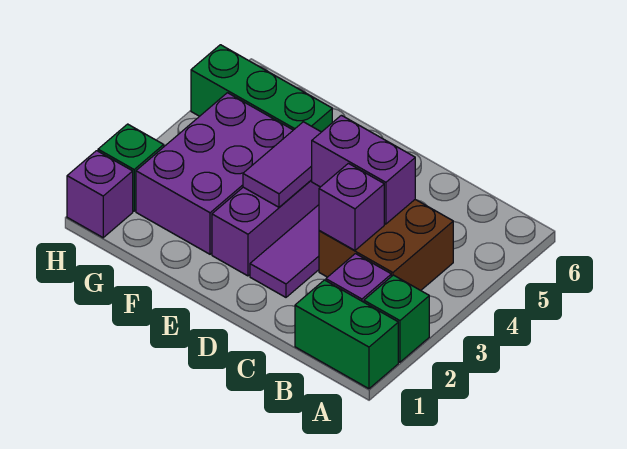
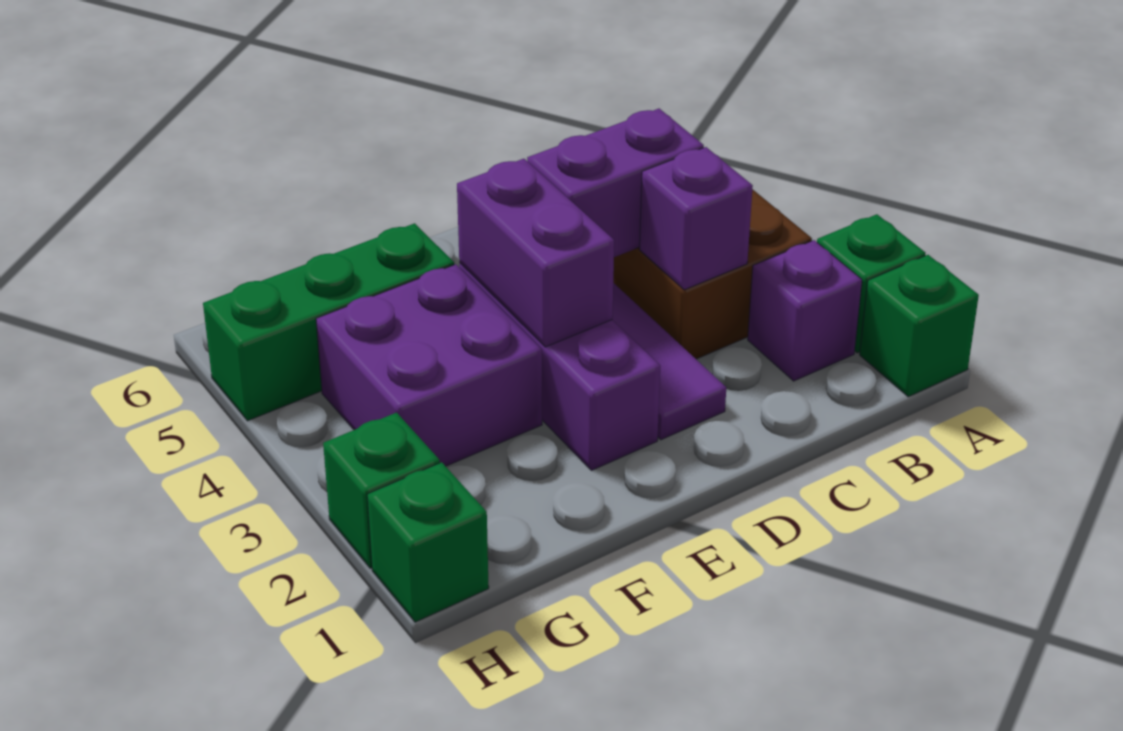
green 1x2 brick [295,280,398,389] -> green 1x1 brick [860,255,979,397]
purple 1x2 tile [243,122,321,207] -> purple 1x2 brick [457,159,614,347]
purple 2x3 brick [136,93,293,254] -> purple 2x2 brick [316,264,542,466]
purple 1x1 brick [67,151,133,238] -> green 1x1 brick [367,462,489,622]

